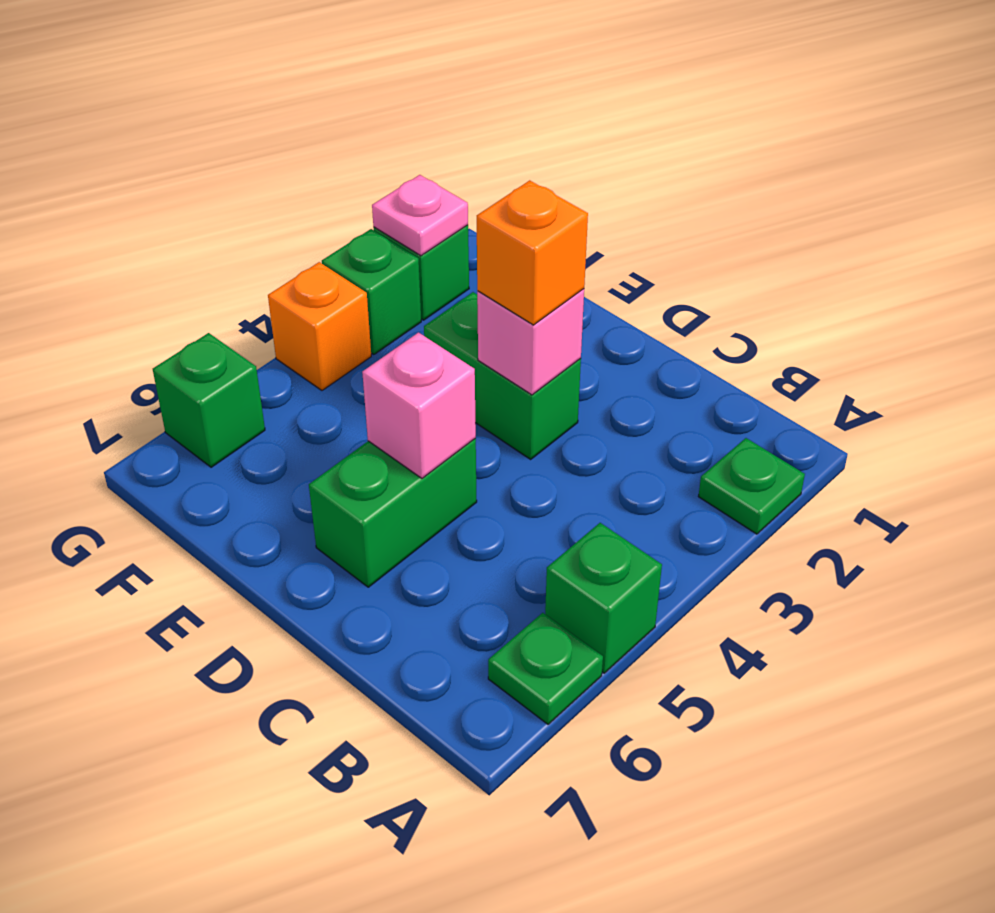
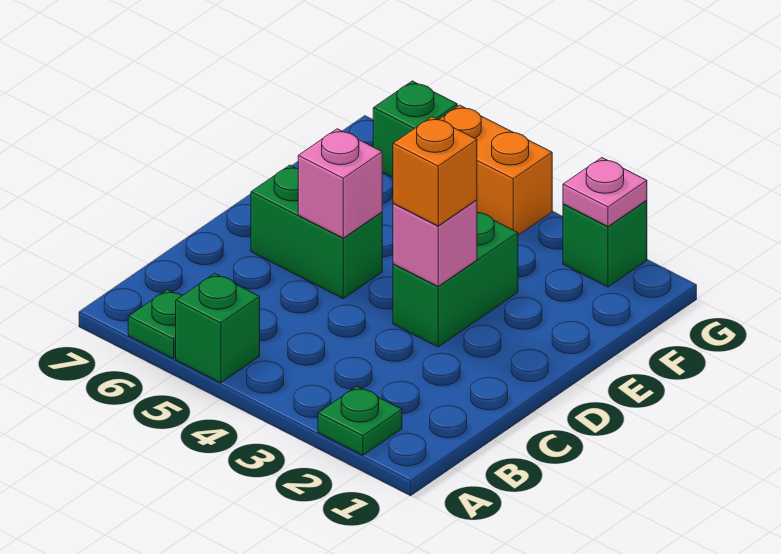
green 1x1 brick [322,229,421,355] -> none
orange 1x1 brick [268,262,371,390] -> orange 1x2 brick [439,105,552,235]

